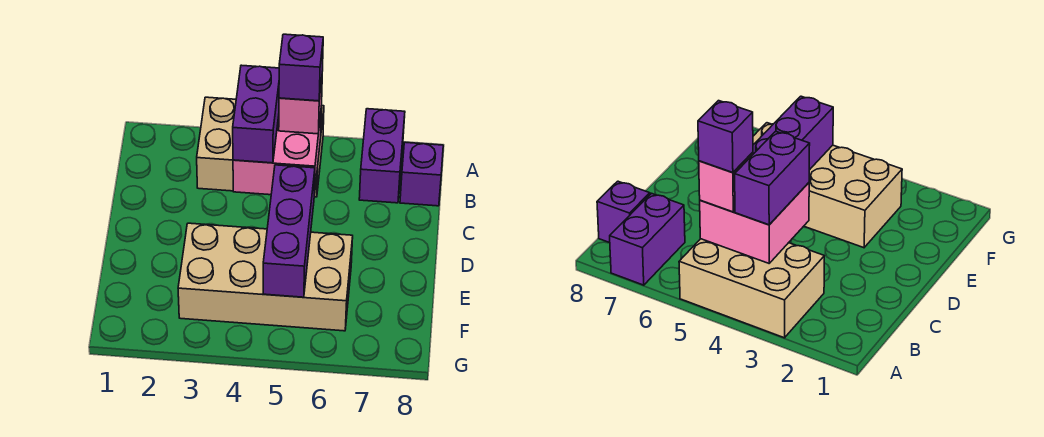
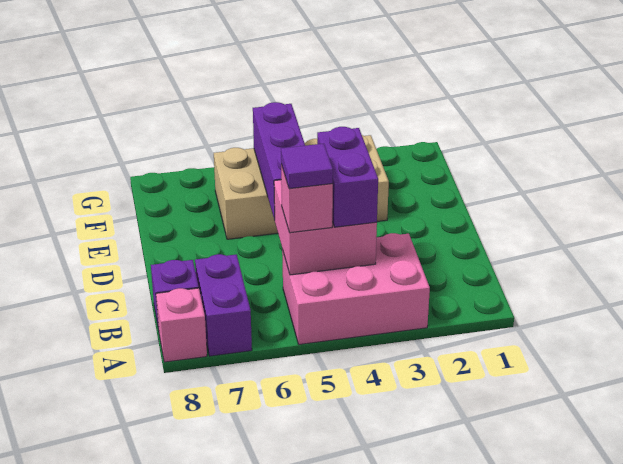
tan 2x3 brick [197,97,324,197] -> pink 2x3 brick [282,233,430,345]
none -> pink 1x1 brick [156,288,207,362]
purple 1x1 brick [279,34,323,101] -> purple 1x1 tile [281,144,333,189]

